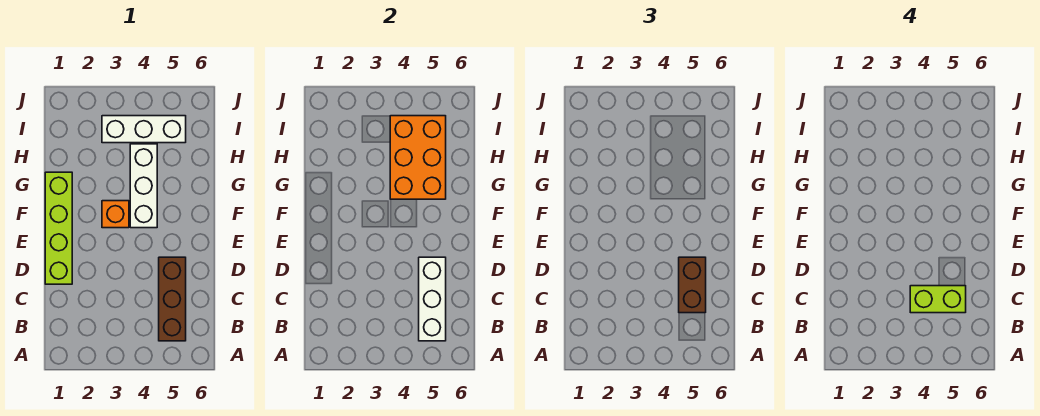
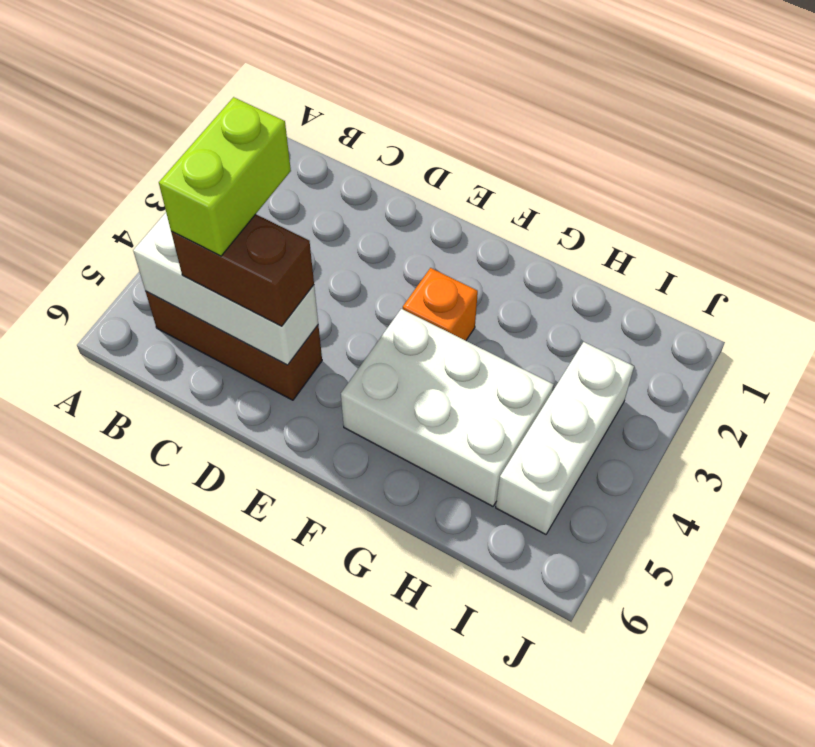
lime 1x4 brick [45,172,72,284] -> none
white 1x3 brick [130,144,157,228] -> white 2x3 brick [341,309,554,506]
orange 2x3 brick [390,116,446,199] -> none

